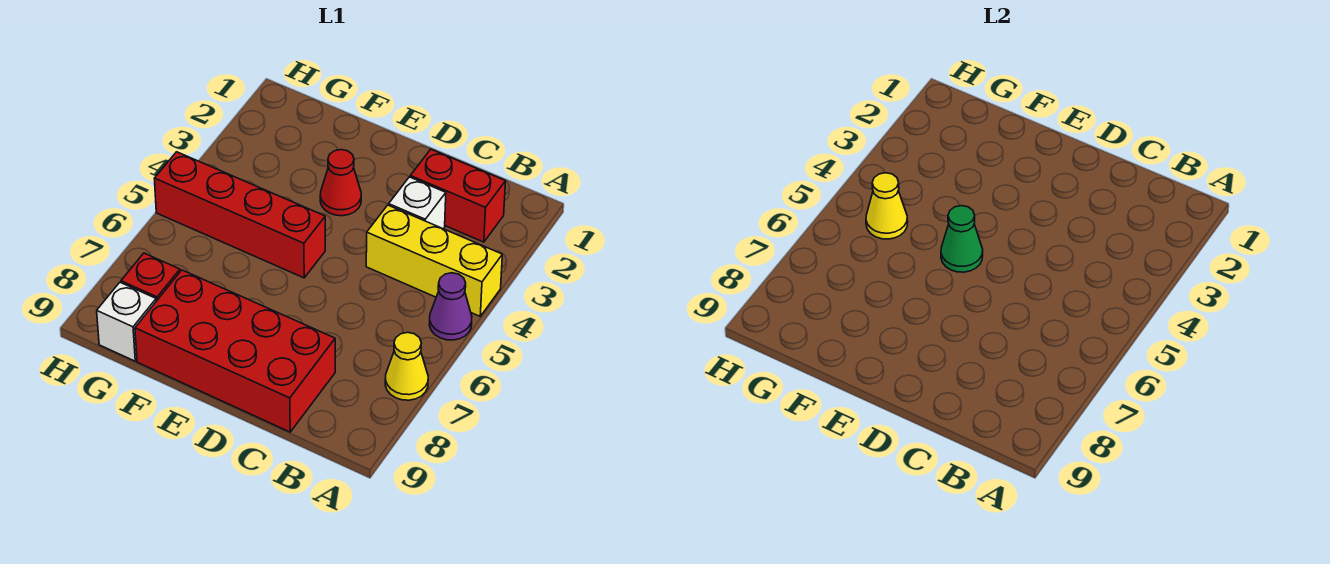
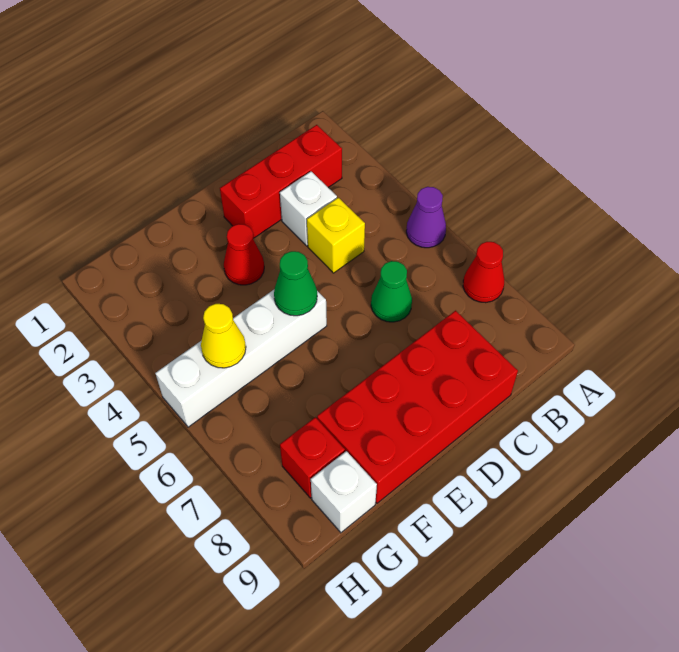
yellow 1x3 brick [366,205,502,316] -> yellow 1x1 brick [307,198,365,273]
yellow 1x1 cone [385,332,428,400] -> red 1x1 cone [463,242,504,303]
red 1x2 brick [410,149,506,242] -> red 1x3 brick [220,125,342,238]
none -> green 1x1 cone [371,261,412,322]
red 1x4 brick [154,152,325,278] -> white 1x4 brick [155,290,327,427]

